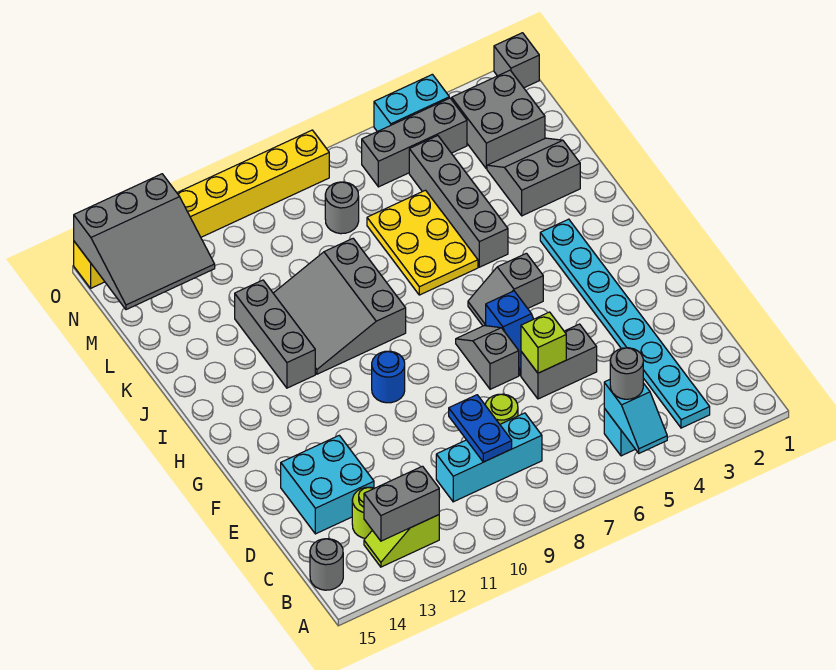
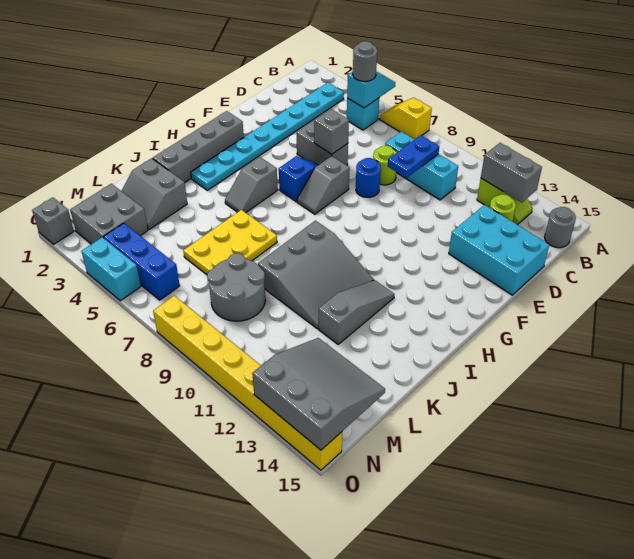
none -> yellow 1x2 slope [380,98,432,140]
cyan 2x2 brick [281,435,374,534] -> cyan 2x3 brick [449,205,549,295]
lime 1x1 brick [521,312,566,373] -> grey 1x1 brick [314,109,349,154]
blue 1x1 round brick [372,351,405,403] -> blue 1x1 round brick moved to [356,158,381,197]
grey 1x2 slope [468,253,543,326] -> grey 1x2 slope turned to [225,157,278,213]
grey 1x3 brick [235,280,315,388] -> grey 1x3 slope [319,280,395,344]
grey 1x4 brick [409,136,508,267] -> grey 1x4 brick moved to [153,111,244,182]
grey 1x1 round brick [325,182,359,234] -> grey 2x2 round brick [207,253,265,321]
grey 1x3 brick [362,98,467,187] -> blue 1x3 brick [103,223,180,300]

